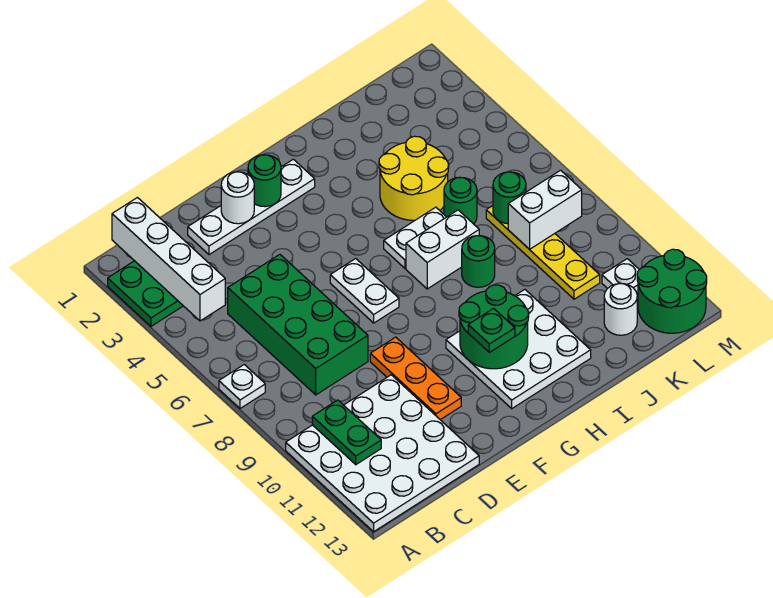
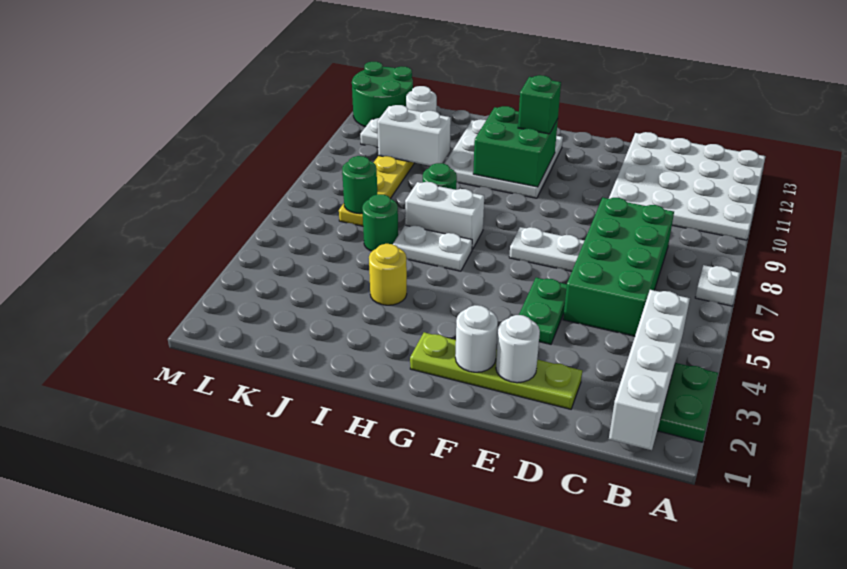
green 1x2 plate [312,400,381,465] -> green 1x2 plate moved to [519,278,567,344]
white 1x4 plate [188,159,315,255] -> lime 1x4 plate [410,332,582,409]
orange 1x3 plate [370,337,461,420] -> none
green 1x1 round brick [248,155,281,207] -> white 1x1 round brick [455,305,498,372]
white 1x2 plate [330,258,399,323] -> white 1x2 plate turned to [509,227,585,271]
green 2x2 round brick [459,285,529,369] -> green 2x2 brick [473,106,558,187]
green 1x1 plate [468,308,515,352] -> green 1x1 brick [518,75,561,134]
yellow 2x2 round brick [379,136,449,220] -> yellow 1x1 round brick [369,244,407,305]
white 1x2 brick [508,170,582,249] -> white 1x2 brick moved to [377,105,451,166]

